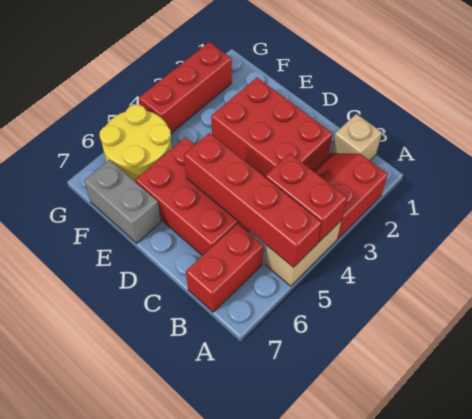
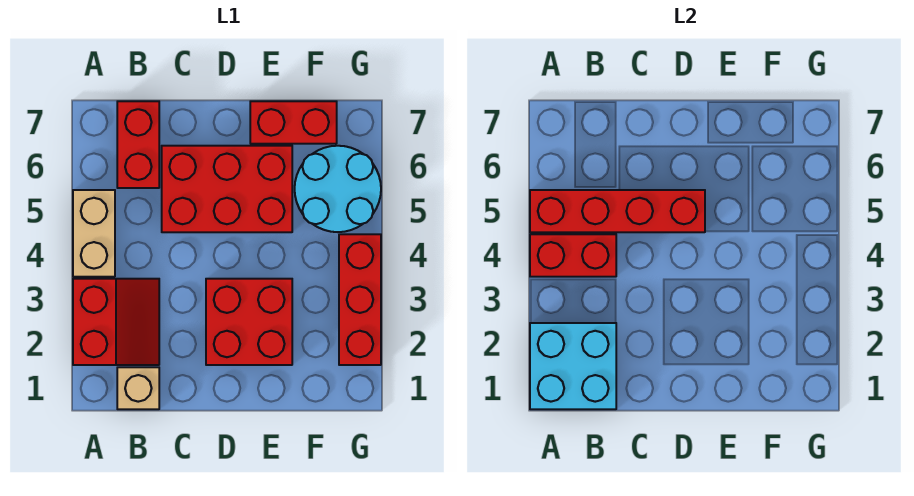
none -> cyan 2x2 brick [530,323,616,409]
red 2x3 brick [211,78,333,177] -> red 2x2 brick [206,279,292,365]
grey 1x2 brick [84,160,161,243] -> red 1x2 brick [250,101,337,144]
yellow 2x2 round brick [100,105,172,182] -> cyan 2x2 round brick [295,146,381,232]

